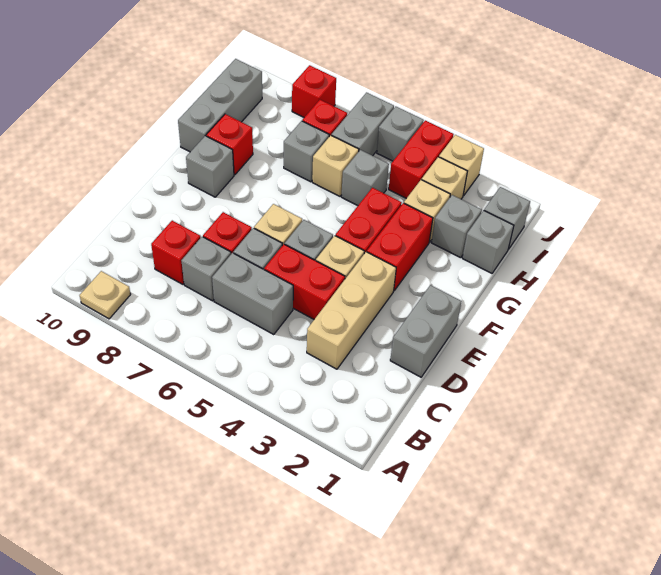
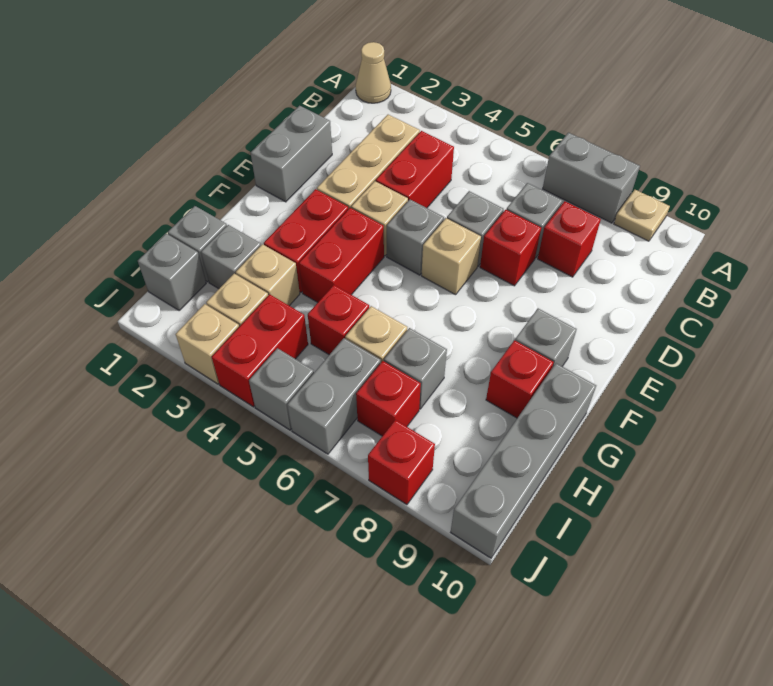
none -> tan 1x1 cone [356,42,391,103]
grey 1x2 brick [212,253,293,335] -> grey 1x2 brick moved to [543,133,640,223]
red 1x2 brick [264,244,345,319] -> red 1x2 brick turned to [376,131,454,208]
grey 1x3 brick [178,59,262,152] -> grey 1x4 brick [451,363,596,558]
grey 1x1 brick [341,150,389,206] -> red 1x1 brick [308,285,369,355]

